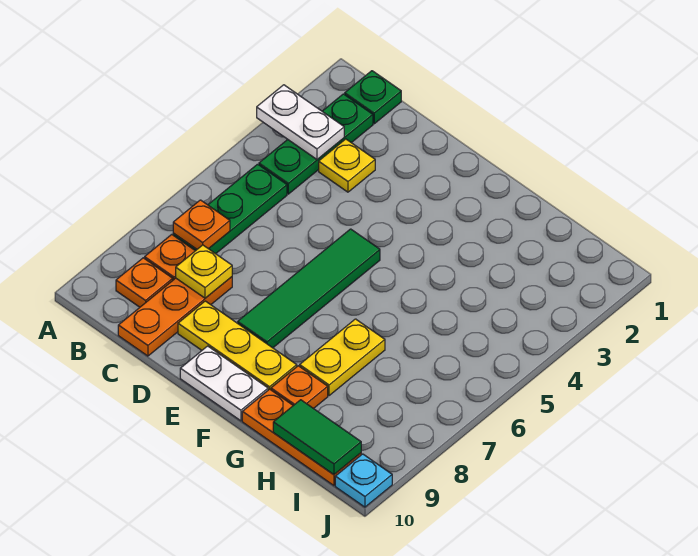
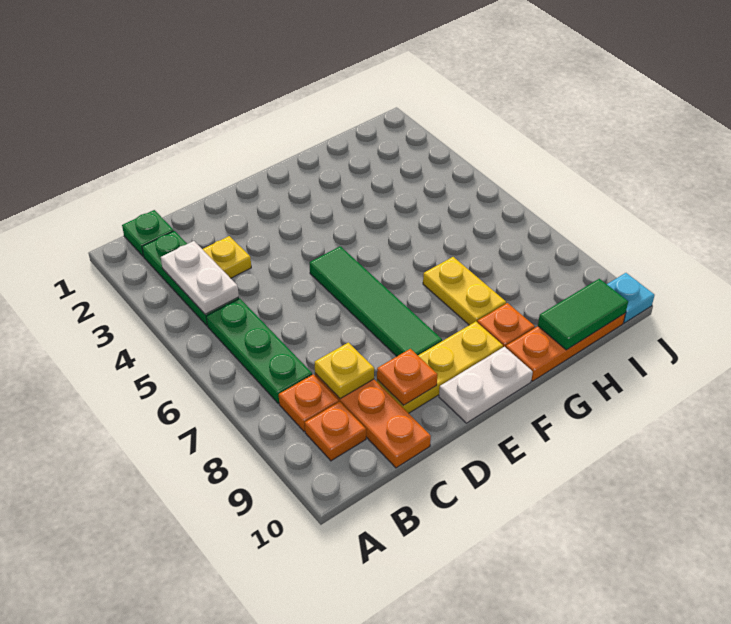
white 1x2 plate [257,85,344,159] -> white 1x2 plate turned to [161,241,239,314]
orange 1x1 plate [173,200,230,249] -> orange 1x1 plate moved to [377,349,437,405]

